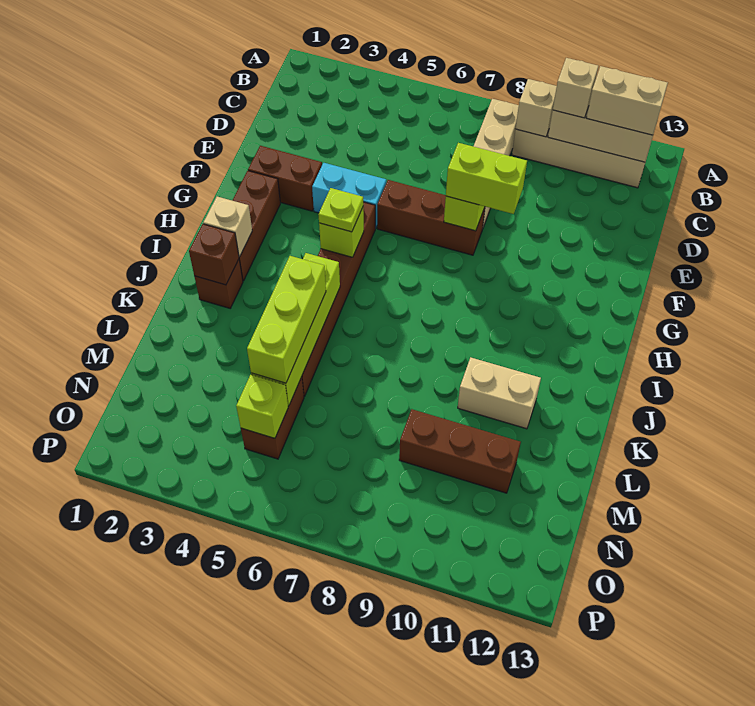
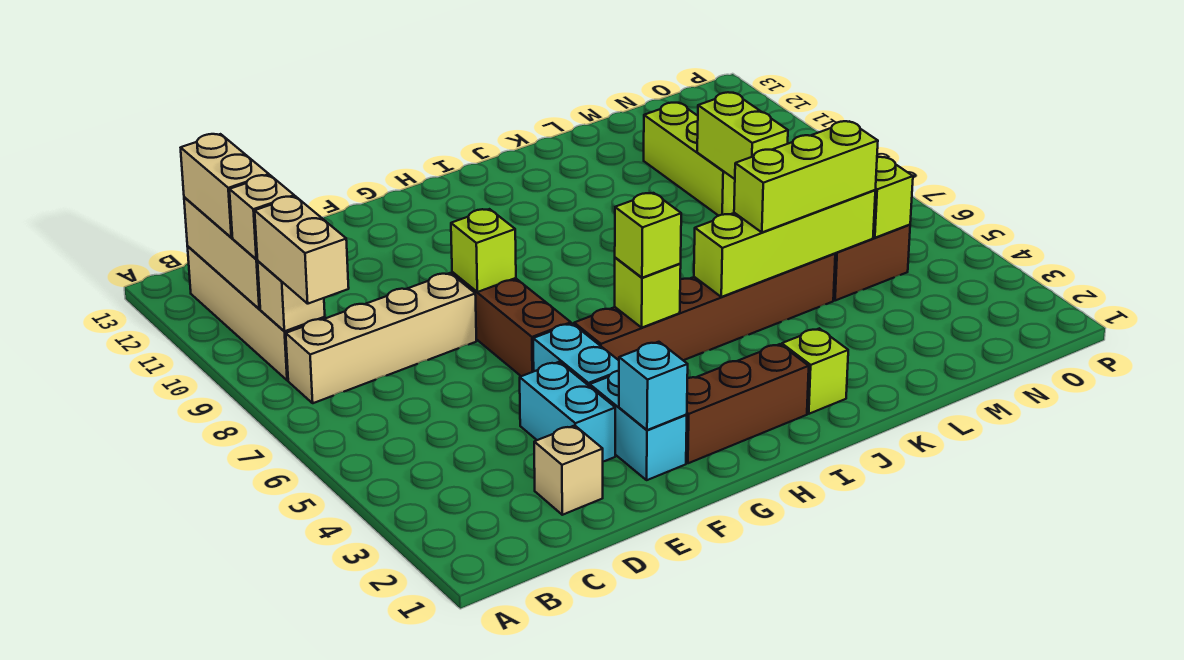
none -> cyan 1x2 brick [520,362,615,462]
brown 1x2 brick [248,146,322,211] -> cyan 1x2 brick [590,371,687,480]
none -> cyan 1x1 brick [619,342,688,430]
lime 1x2 brick [446,143,527,214] -> lime 1x2 brick moved to [697,92,788,179]
lime 1x1 plate [318,188,363,232] -> lime 1x1 brick [615,193,681,278]
tan 1x1 brick [203,197,252,257] -> tan 1x1 brick moved to [534,425,603,515]
brown 1x1 brick [194,259,243,308] -> lime 1x1 brick [782,328,848,414]
brown 1x1 brick [189,224,239,285] -> none
tan 1x2 brick [458,357,541,429] -> tan 1x2 brick moved to [255,196,349,304]
brown 1x3 brick [399,409,521,493] -> lime 1x3 brick [644,103,735,216]

